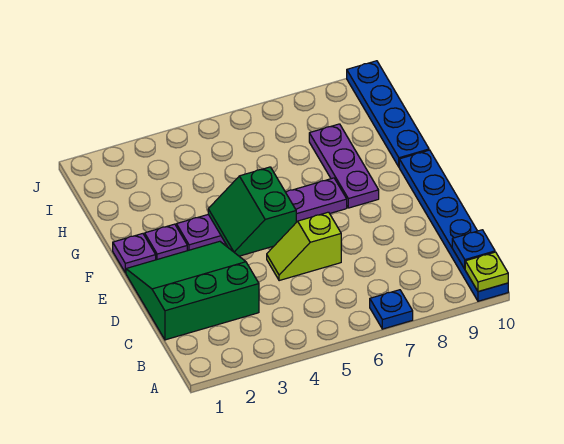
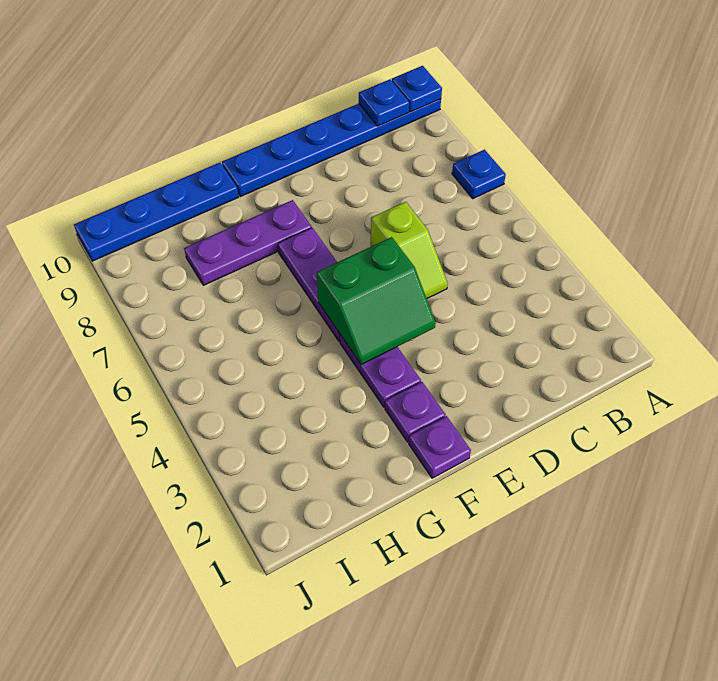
lime 1x1 plate [465,252,508,292] -> blue 1x1 plate [392,66,442,112]
green 3x3 slope [126,241,259,340] -> none

